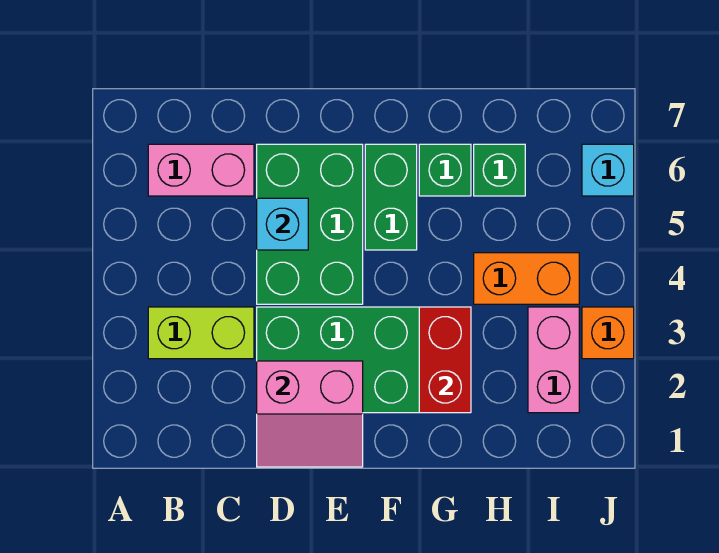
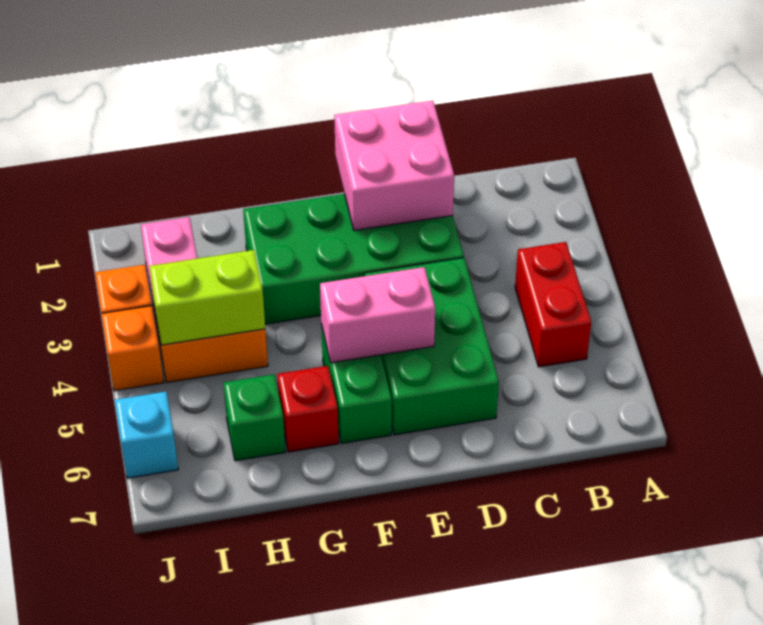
lime 1x2 brick [148,307,254,359] -> lime 1x2 brick moved to [149,250,265,345]
pink 1x2 brick [148,144,254,196] -> pink 1x2 brick moved to [320,267,435,363]
pink 2x2 slope [257,361,363,467] -> pink 2x2 brick [334,101,454,230]
cyan 1x1 brick [257,198,308,250] -> none
red 1x2 brick [419,307,471,413] -> red 1x2 brick moved to [515,242,591,367]
green 1x1 brick [419,144,471,196] -> red 1x1 brick [277,366,339,452]
none -> orange 1x1 brick [102,306,164,391]

